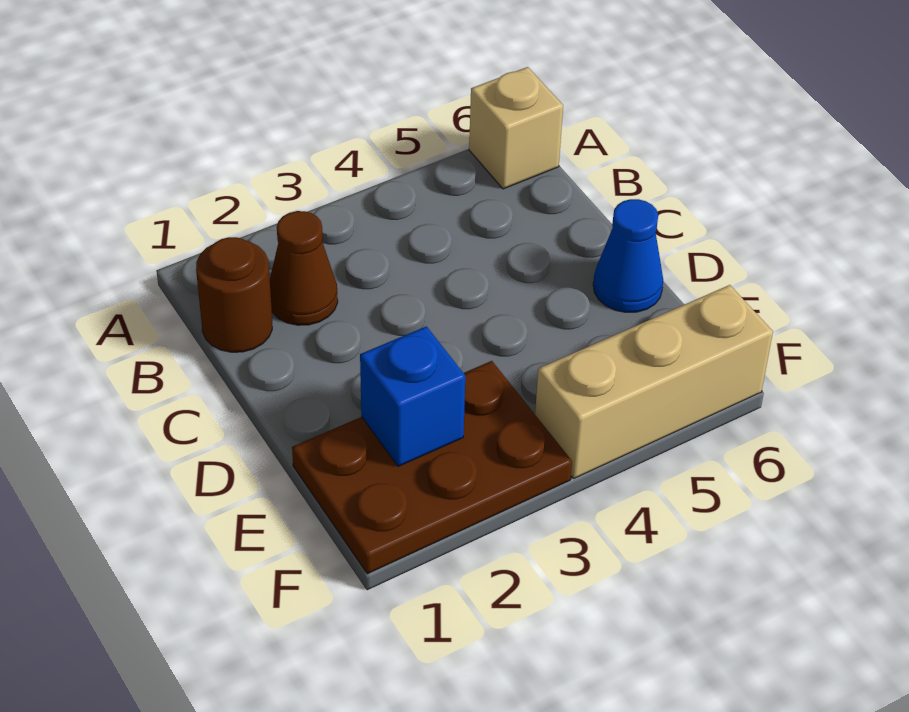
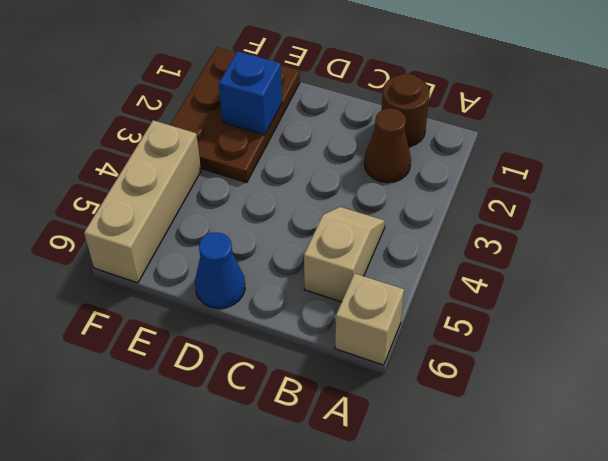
none -> tan 1x2 slope [304,207,385,302]

